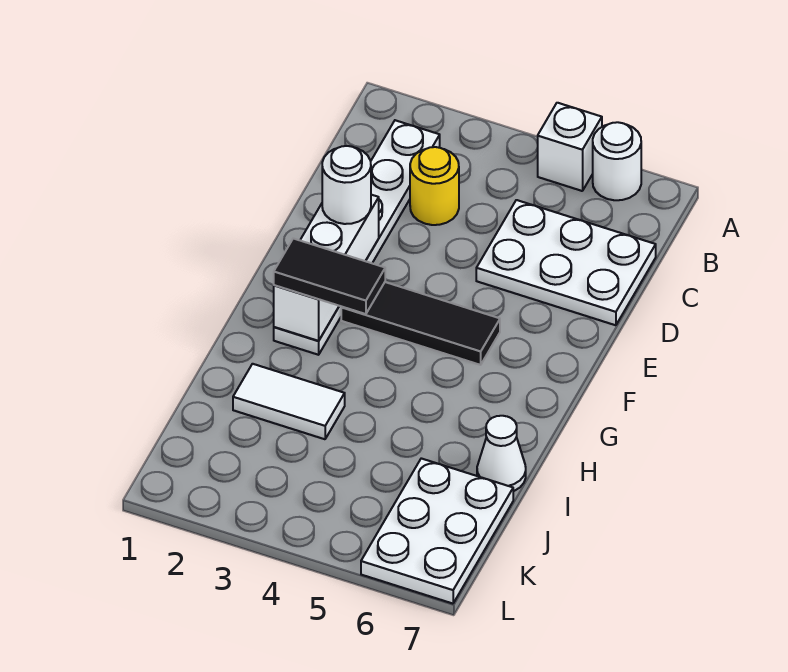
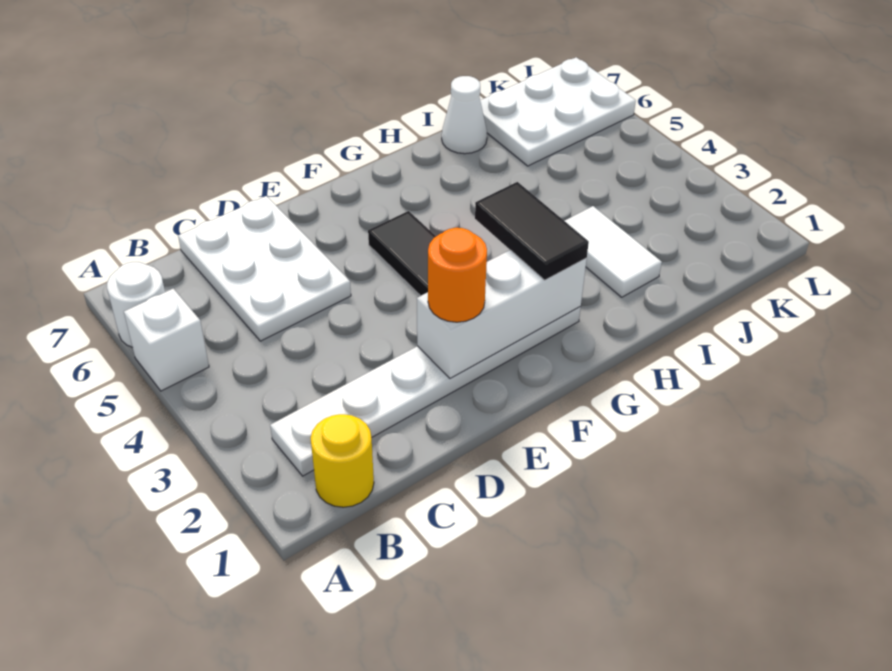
yellow 1x1 round brick [410,147,459,225] -> yellow 1x1 round brick moved to [311,414,374,507]
white 1x1 round brick [322,146,371,224] -> orange 1x1 round brick [428,228,487,322]

